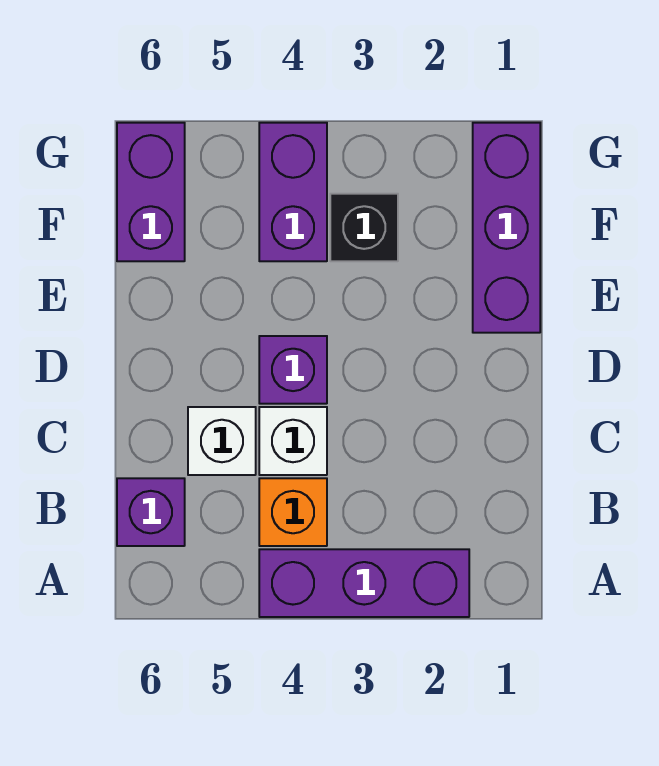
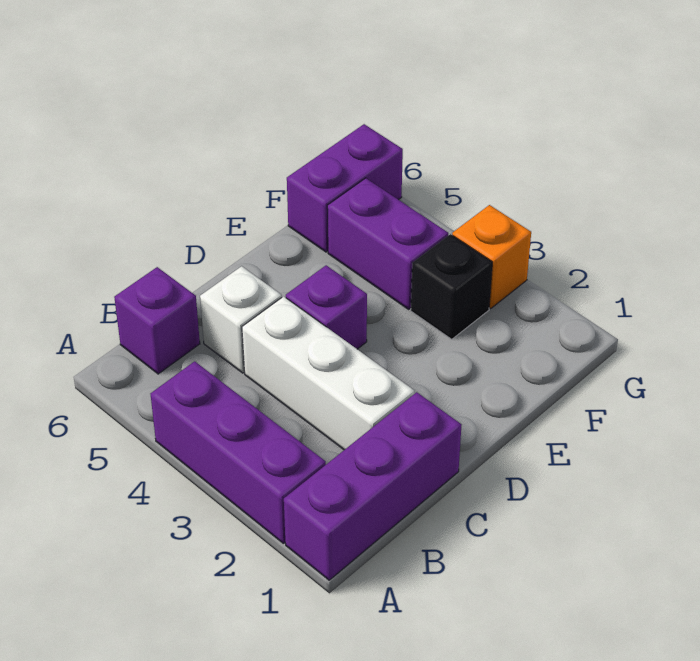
orange 1x1 brick [259,478,327,546] -> orange 1x1 brick moved to [452,205,531,308]
white 1x1 brick [259,407,327,475] -> white 1x3 brick [242,296,414,450]
purple 1x3 brick [473,123,540,333] -> purple 1x3 brick moved to [284,392,461,580]
purple 1x2 brick [259,123,327,261] -> purple 1x2 brick turned to [327,178,448,309]

